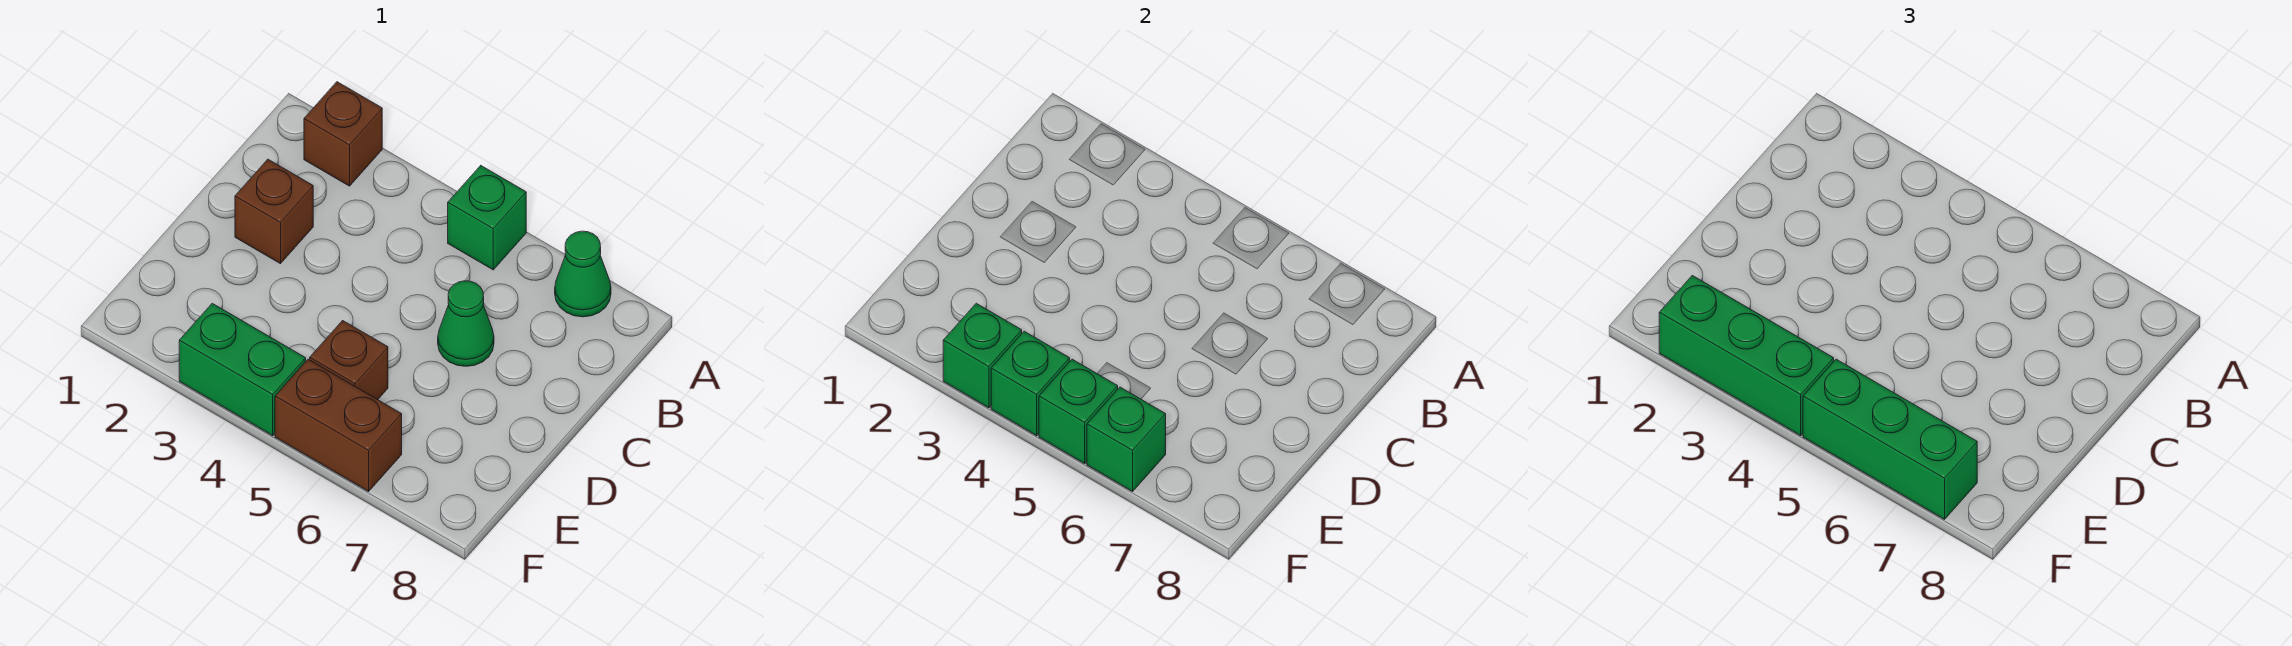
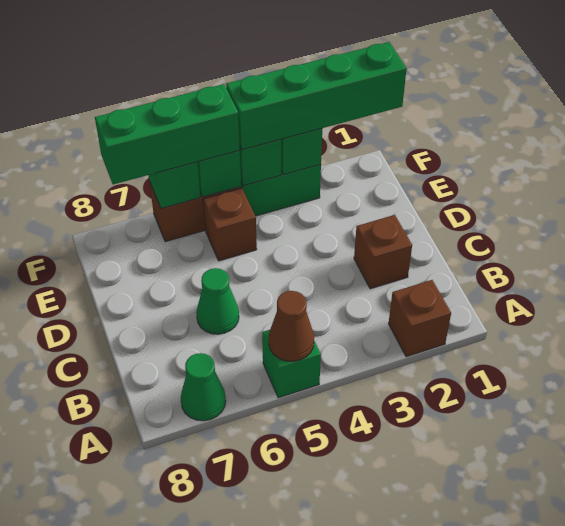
none -> brown 1x1 cone [269,291,314,361]
green 1x3 brick [1659,276,1834,436] -> green 1x4 brick [226,42,407,150]

